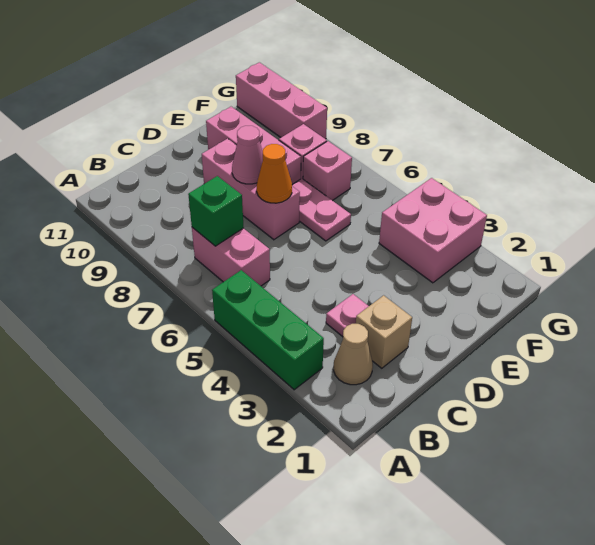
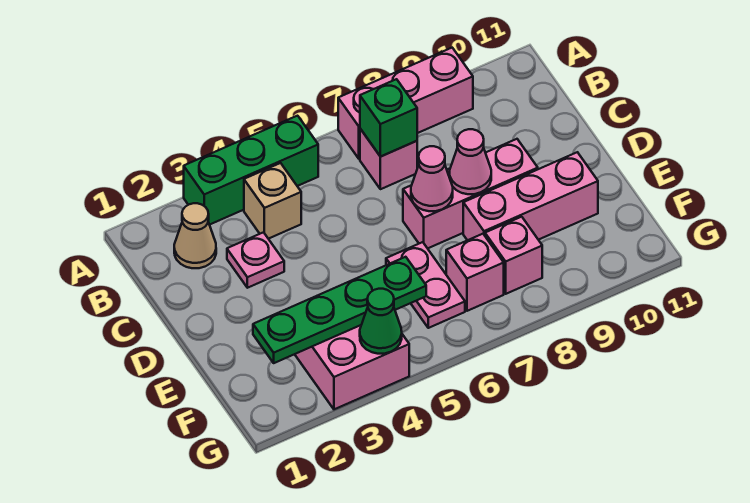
pink 1x2 brick [192,227,270,286] -> pink 1x1 brick [360,129,417,189]
tan 1x1 brick [356,295,412,368] -> tan 1x1 brick moved to [244,163,301,239]
orange 1x1 cone [257,144,292,203] -> pink 1x1 cone [411,146,453,211]
pink 1x2 plate [292,179,351,241] -> pink 1x2 plate turned to [386,242,465,328]
none -> green 1x4 plate [253,257,426,363]
none -> green 1x1 cone [360,289,402,354]
pink 1x3 brick [236,62,327,139] -> pink 1x3 brick moved to [338,48,473,159]

